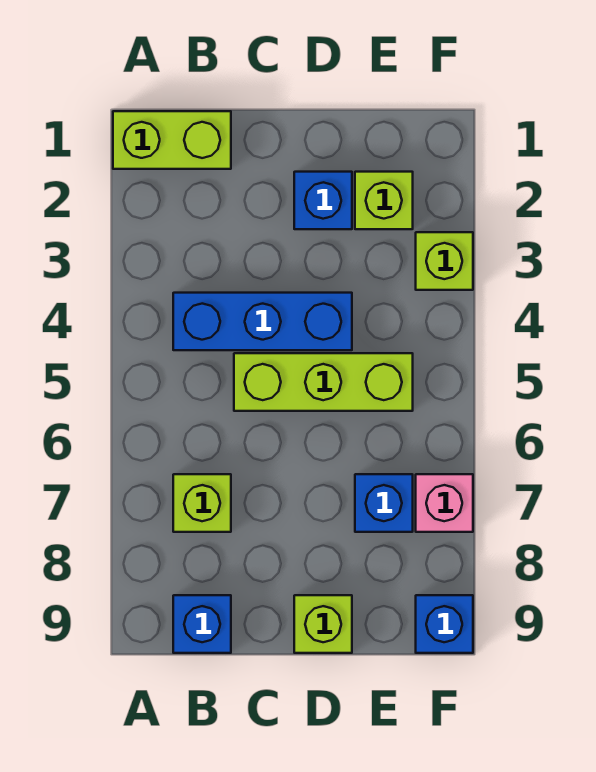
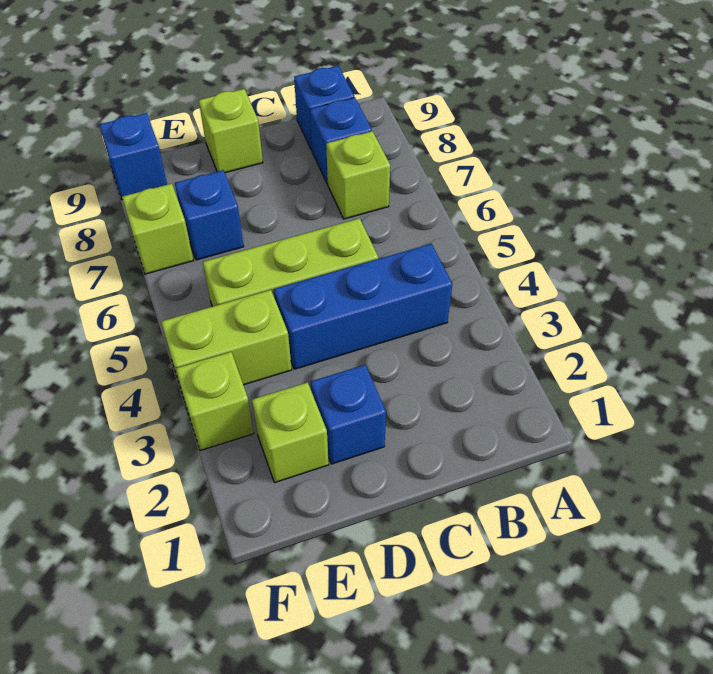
lime 1x2 brick [113,111,231,169] -> lime 1x2 brick moved to [161,290,292,392]
none -> blue 1x1 brick [310,98,372,184]
pink 1x1 brick [416,474,473,532] -> lime 1x1 brick [122,184,194,274]

